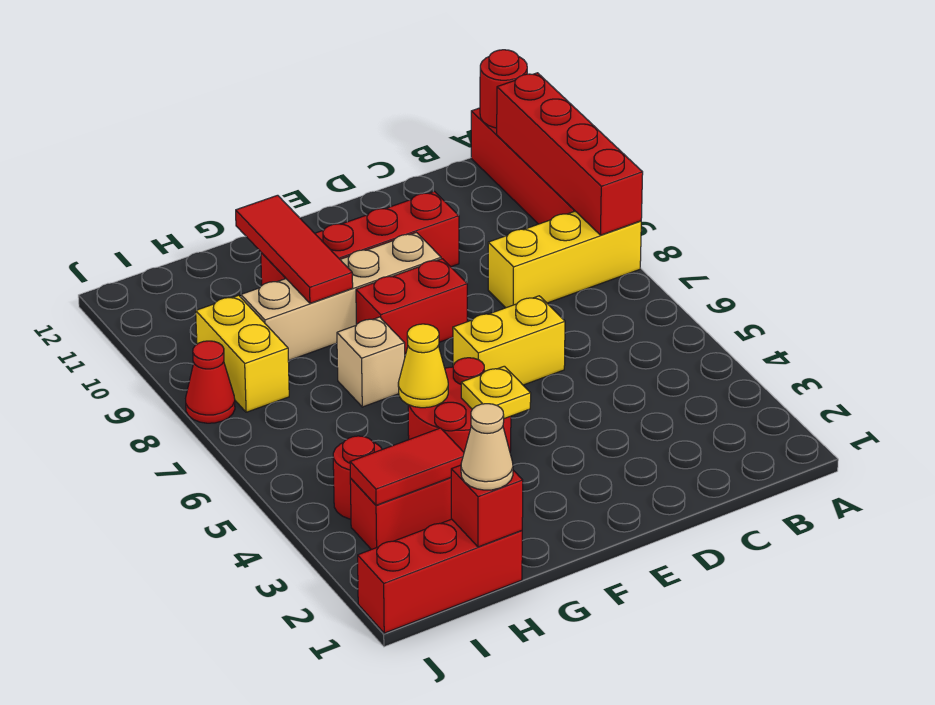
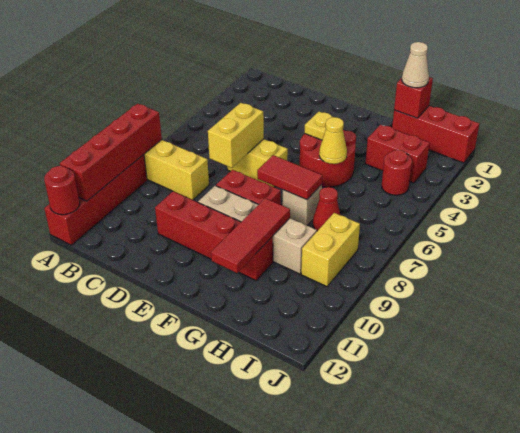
none -> yellow 1x2 brick [208,103,264,168]
red 1x2 tile [350,428,464,505] -> red 1x2 tile moved to [257,155,322,200]
red 1x1 cone [186,341,235,423] -> red 1x1 cone moved to [313,187,340,231]

